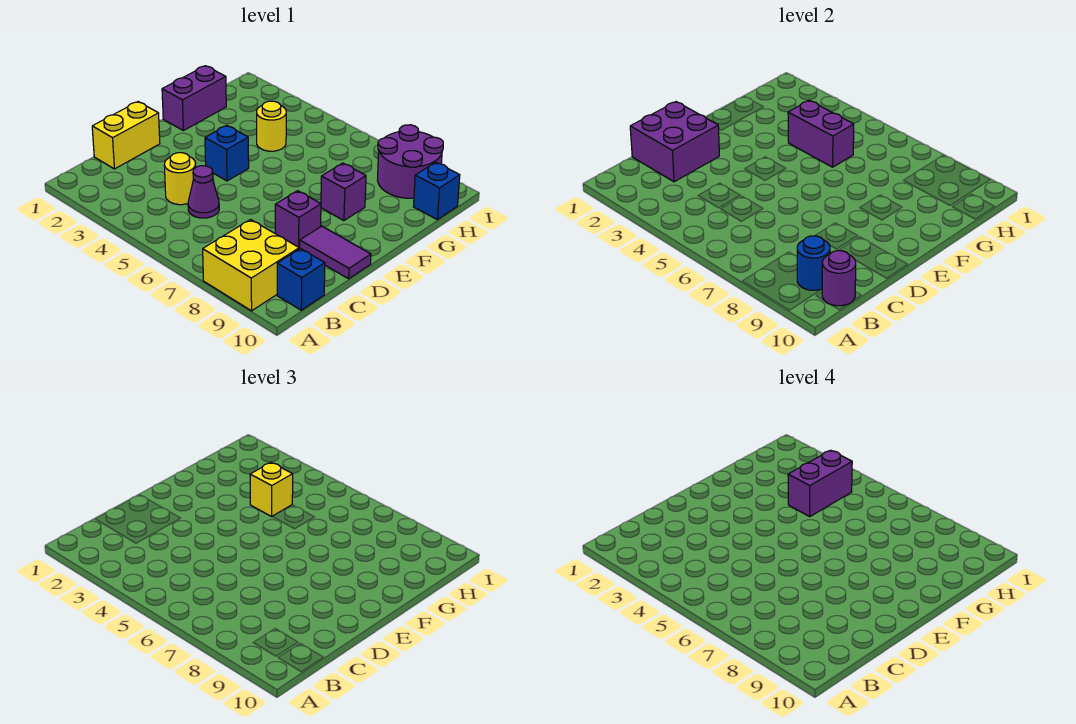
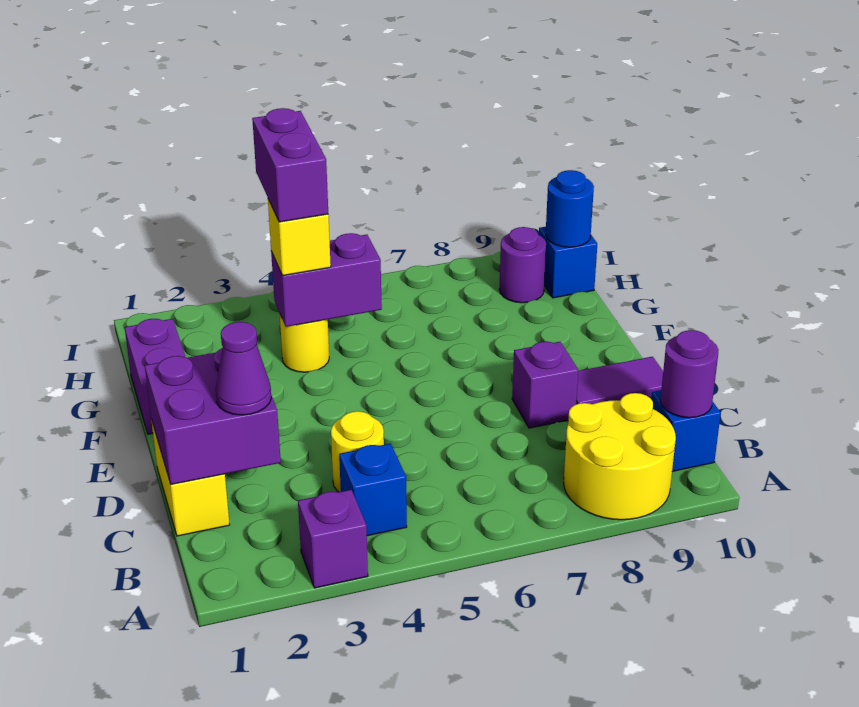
yellow 2x2 brick [203,220,299,311] -> yellow 2x2 round brick [564,393,676,520]
blue 1x1 round brick [797,236,830,290] -> blue 1x1 round brick moved to [546,170,594,247]
purple 1x1 cone [188,166,219,218] -> purple 1x1 cone moved to [216,322,271,415]
blue 1x1 brick [205,125,249,181] -> blue 1x1 brick moved to [339,444,407,536]
purple 1x1 brick [321,163,366,220] -> purple 1x1 brick moved to [298,490,368,588]
purple 2x2 round brick [378,125,443,198] -> purple 1x1 round brick [499,227,546,303]

